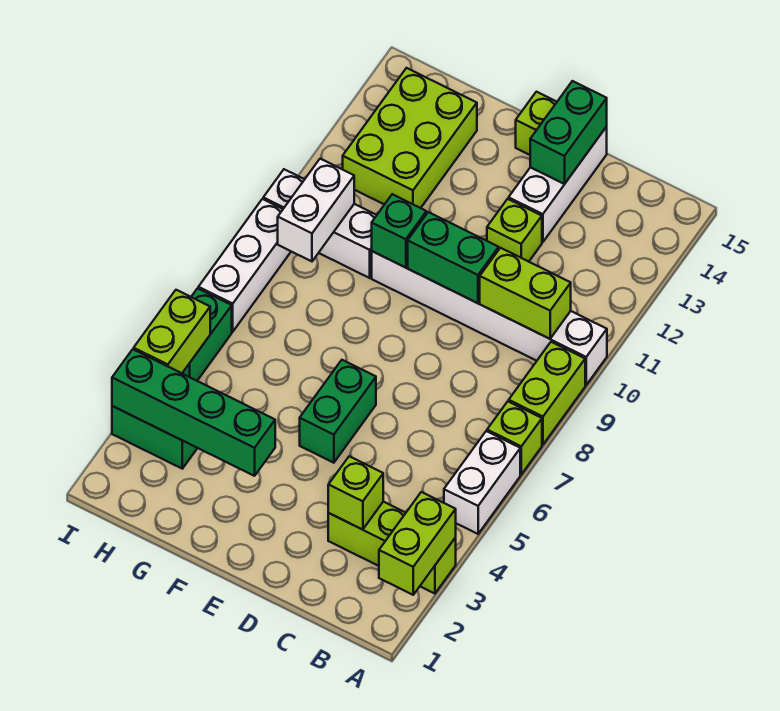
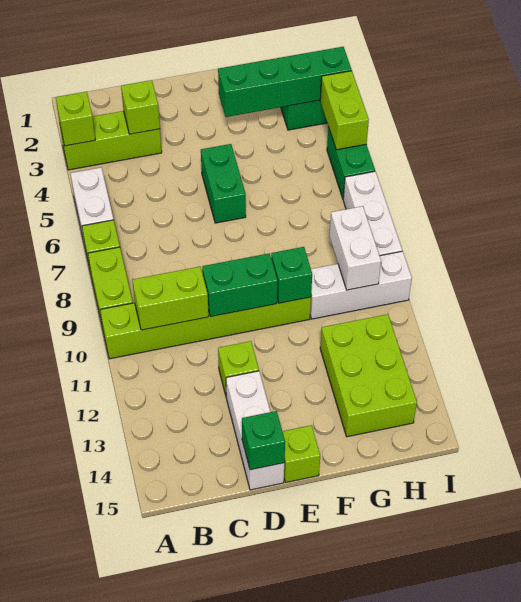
lime 1x2 brick [379,492,456,595] -> lime 1x1 brick [56,92,95,146]
white 1x6 brick [372,251,607,385] -> lime 1x6 brick [100,297,311,359]
green 1x2 brick [530,81,607,184] -> green 1x1 brick [242,411,285,470]

